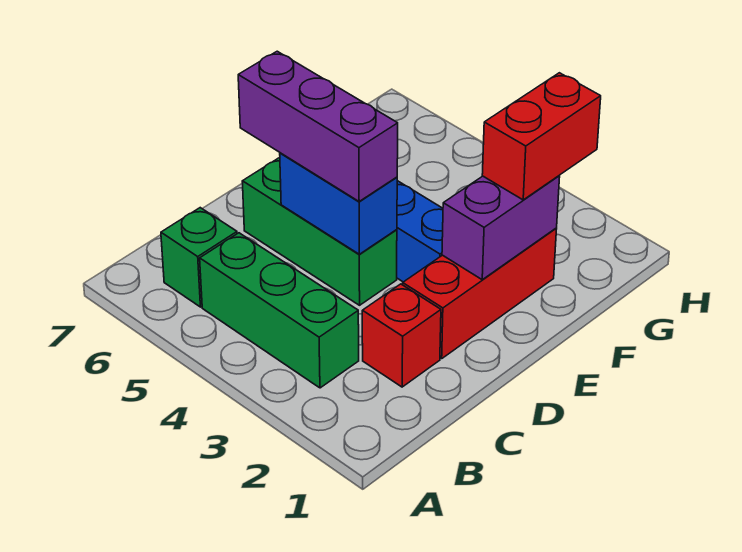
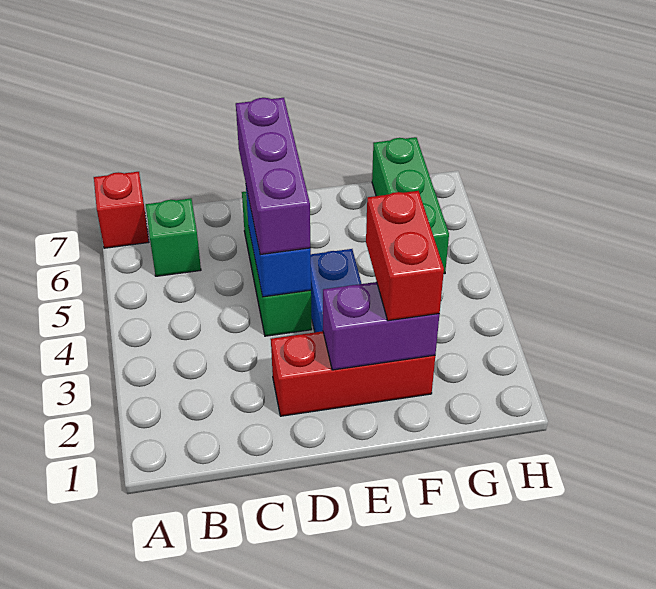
green 1x3 brick [200,233,359,388] -> green 1x3 brick moved to [372,137,449,274]
red 1x1 brick [362,284,441,387] -> red 1x1 brick moved to [94,172,149,248]
red 1x2 brick [482,73,601,200] -> red 1x2 brick turned to [366,191,444,321]

